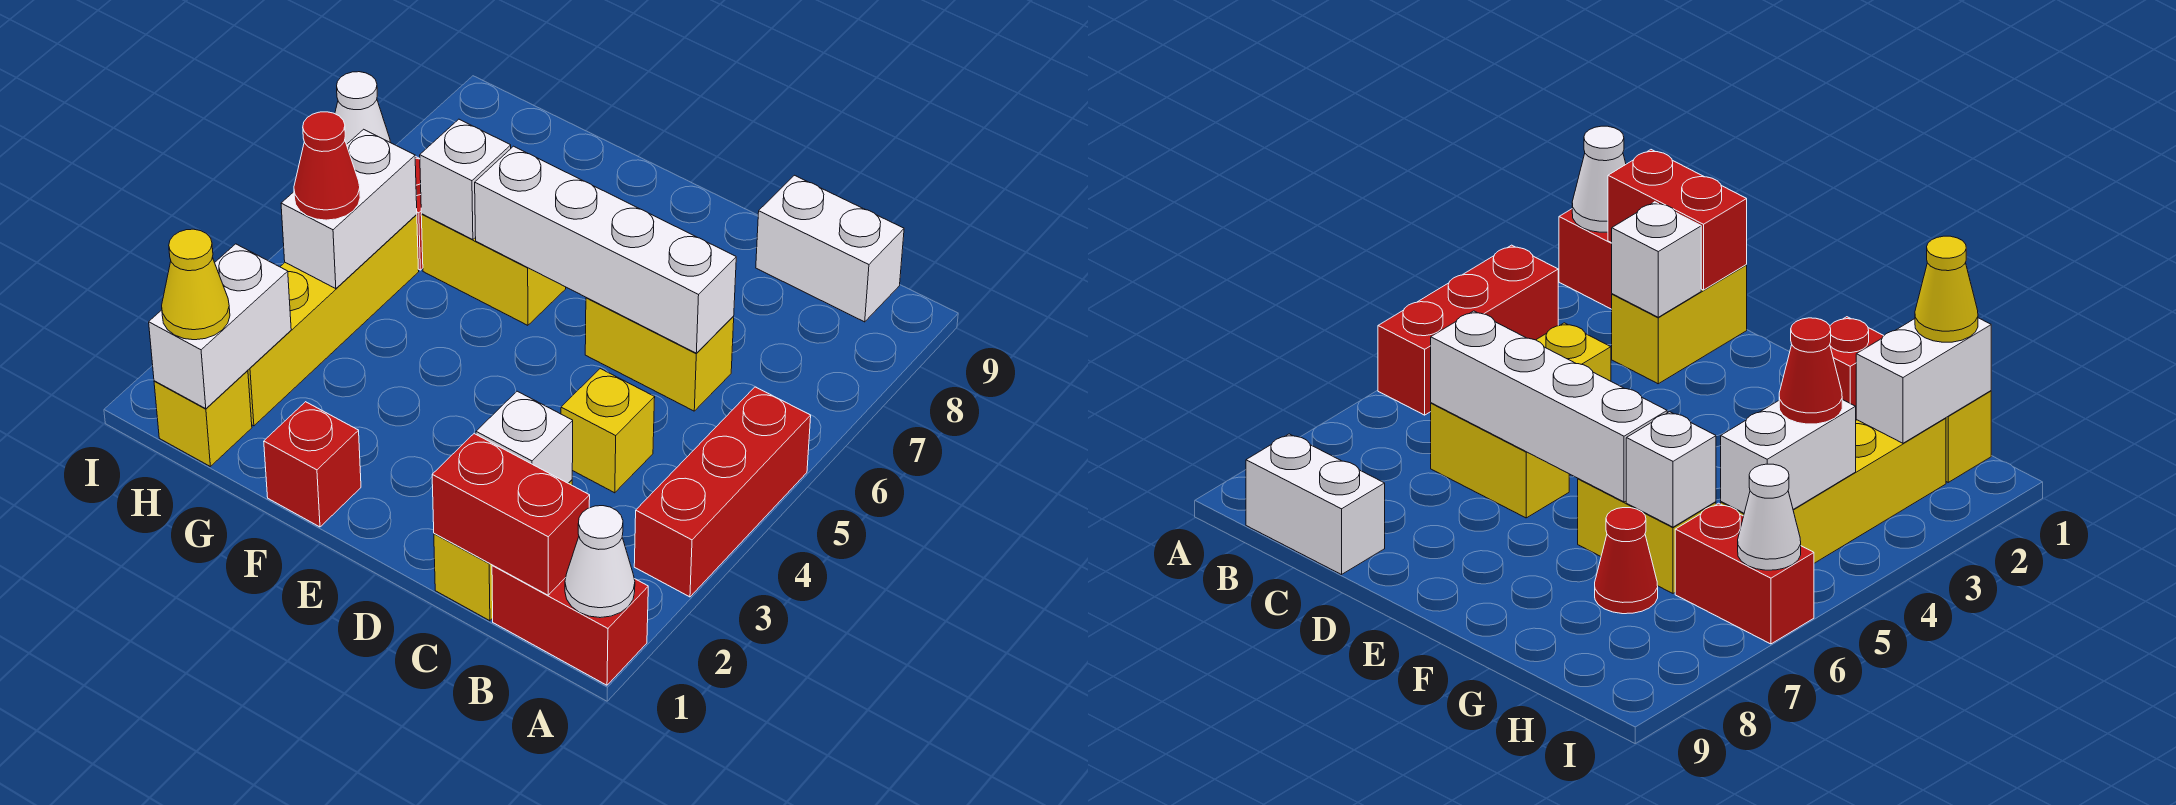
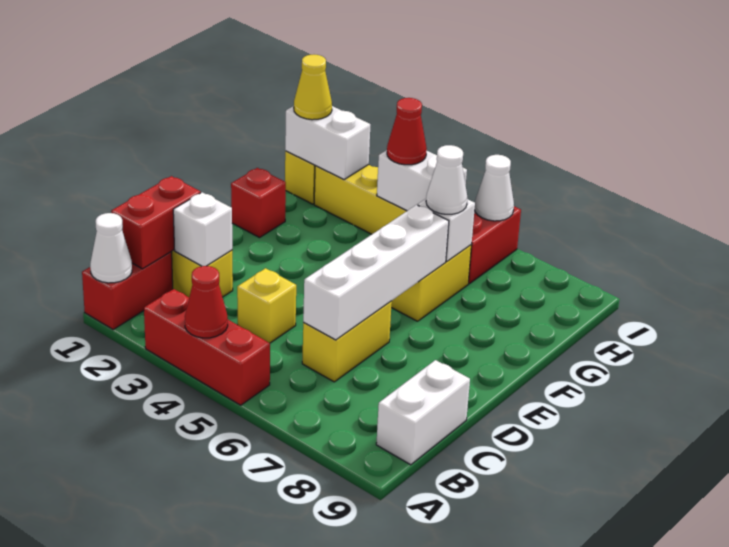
none -> white 1x1 cone [426,145,467,214]
red 1x1 cone [1595,508,1658,614] -> red 1x1 cone moved to [185,266,228,338]

